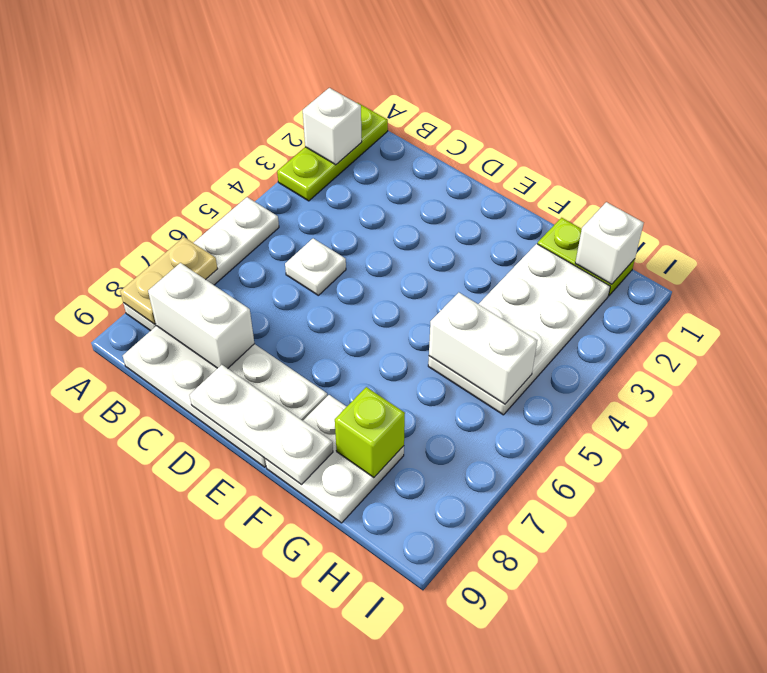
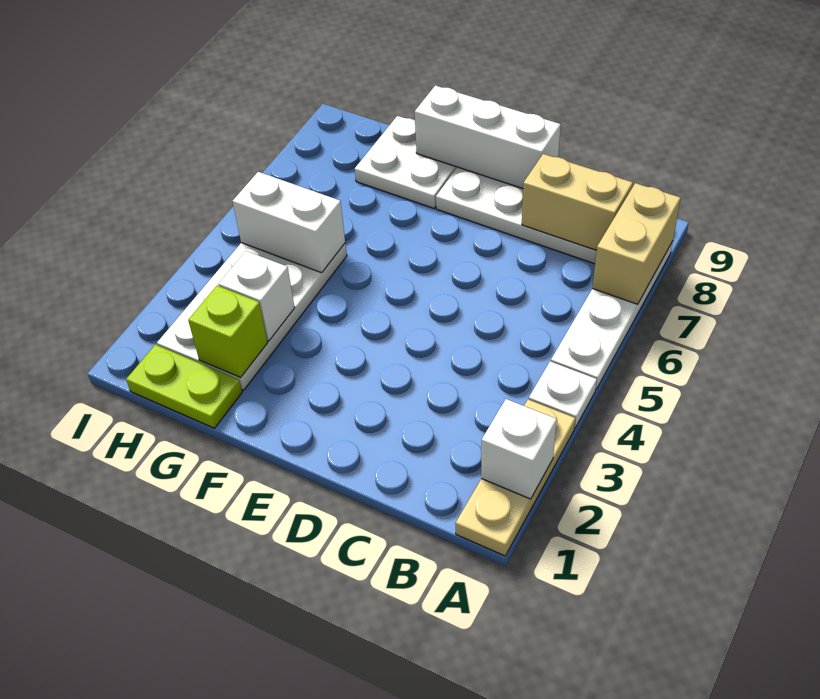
lime 1x3 plate [277,103,388,201] -> tan 1x3 plate [455,399,575,556]
tan 1x2 plate [120,237,217,324] -> tan 1x2 brick [592,183,681,304]
white 1x2 brick [148,263,254,368] -> tan 1x2 brick [522,154,633,250]
white 1x1 plate [285,238,346,295] -> white 1x1 plate moved to [529,362,597,428]
white 1x3 plate [189,365,333,485] -> white 1x3 brick [415,86,561,189]
lime 1x1 brick [335,387,405,478] -> lime 1x1 brick moved to [188,286,268,377]
white 1x1 brick [575,202,644,284] -> white 1x1 brick moved to [218,251,295,341]

